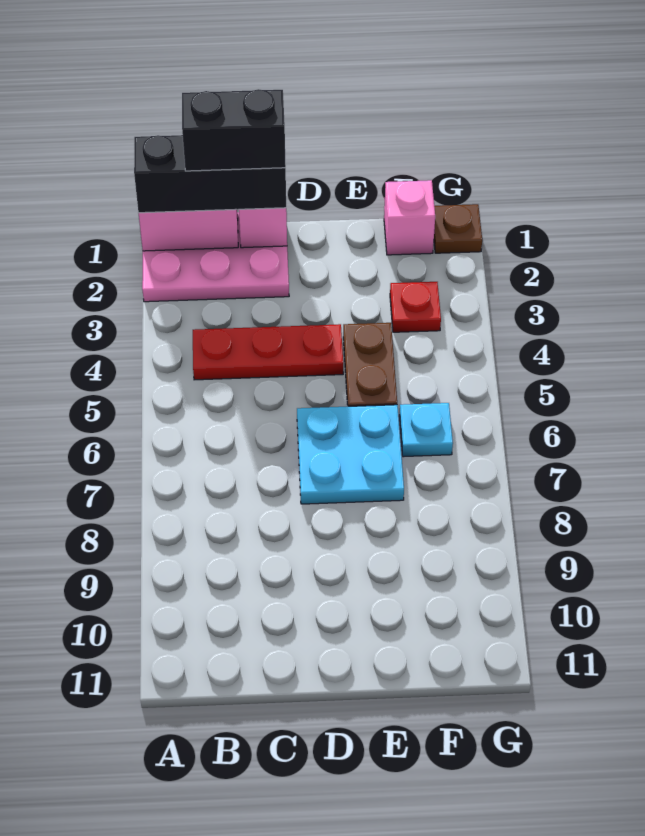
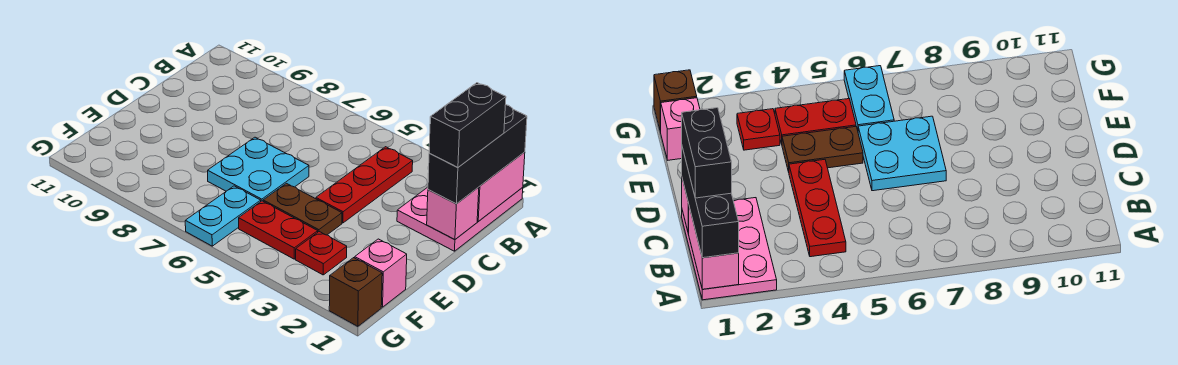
none -> red 1x2 plate [239,201,318,259]
cyan 1x1 plate [399,403,453,457] -> cyan 1x2 plate [185,186,261,246]
brown 1x1 plate [434,204,482,253] -> brown 1x1 brick [329,258,382,326]

